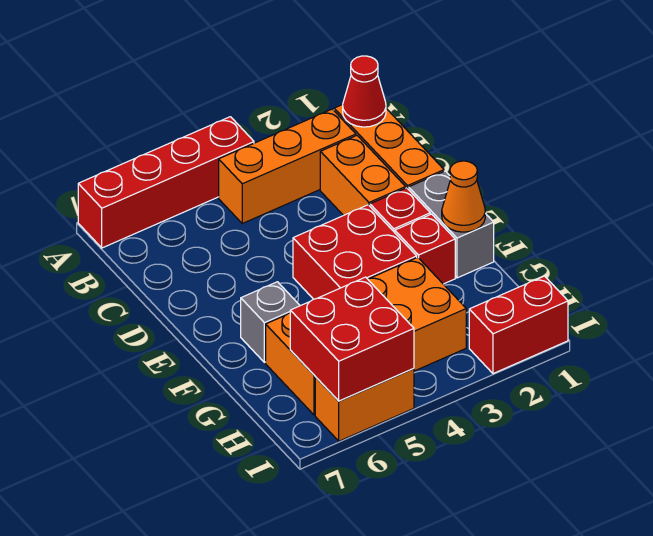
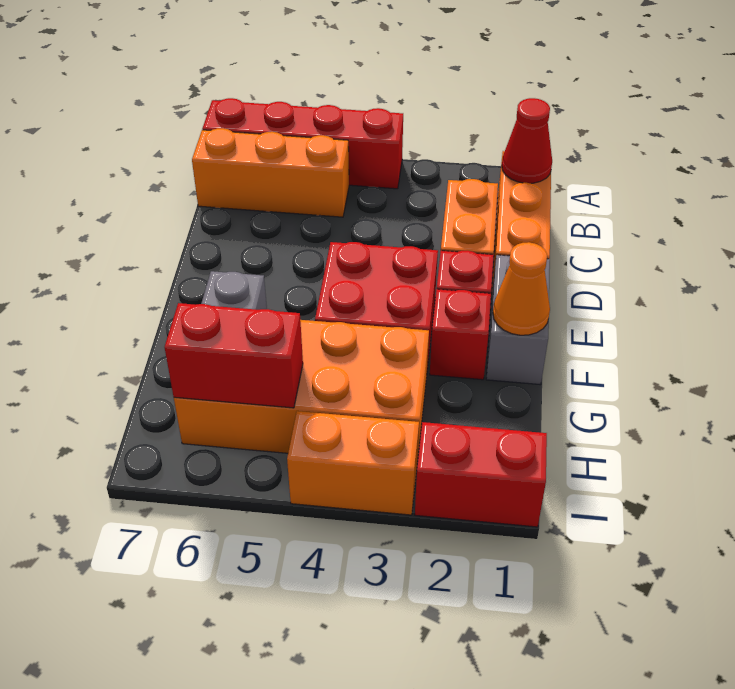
orange 1x3 brick [219,109,356,223] -> orange 1x3 brick moved to [192,128,349,217]
red 2x2 brick [290,277,414,401] -> red 1x2 brick [165,303,303,408]
orange 1x2 brick [315,369,414,441] -> orange 1x2 brick moved to [287,411,419,515]

